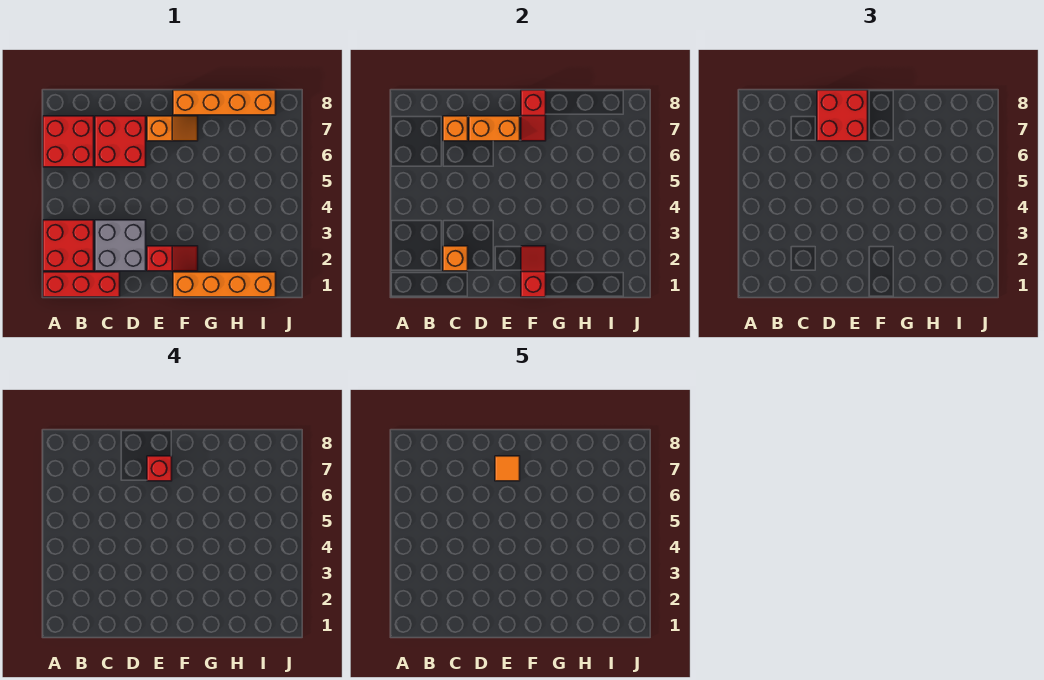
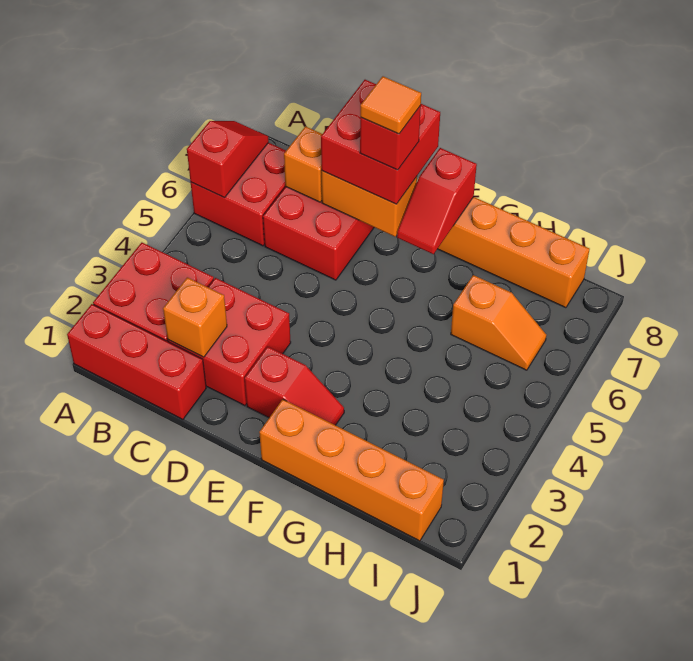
grey 2x2 brick [95,220,146,271] -> red 2x2 brick [168,278,291,406]
orange 1x2 slope [147,116,198,141] -> orange 1x2 slope moved to [451,275,546,370]
red 1x2 slope [521,246,546,297] -> red 1x2 slope moved to [187,121,269,198]

